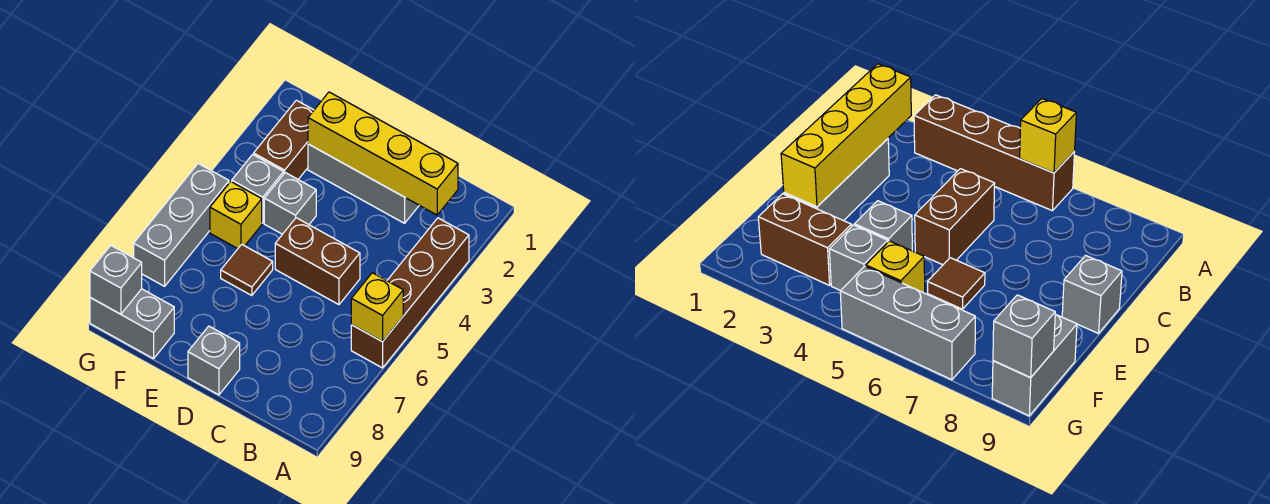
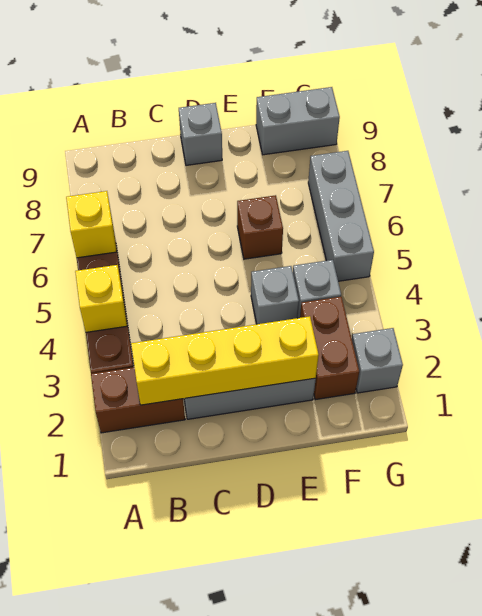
brown 1x2 brick [275,218,360,305] -> brown 1x2 brick moved to [91,367,185,433]
brown 1x1 tile [221,244,273,296] -> brown 1x1 brick [237,195,283,259]
yellow 1x1 brick [210,182,262,249] -> yellow 1x1 brick moved to [75,265,127,332]
grey 1x1 brick [90,245,142,314] -> grey 1x1 brick moved to [352,328,403,393]

